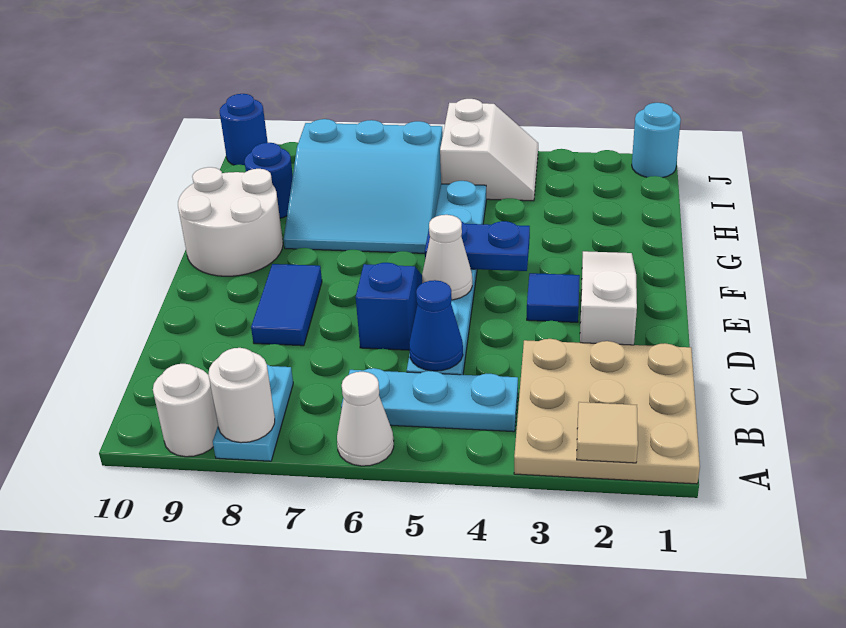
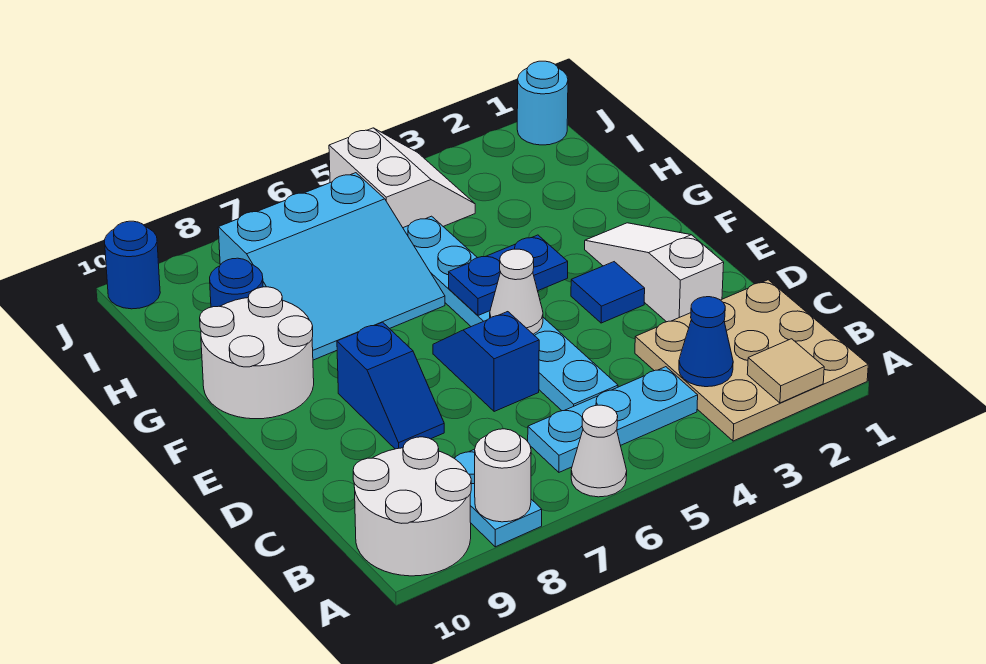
white 1x1 round brick [153,364,218,457] -> white 2x2 round brick [353,437,471,576]
blue 1x1 cone [409,280,463,371] -> blue 1x1 cone moved to [679,297,733,387]
blue 1x2 tile [251,264,322,346] -> blue 1x2 slope [337,322,444,449]

